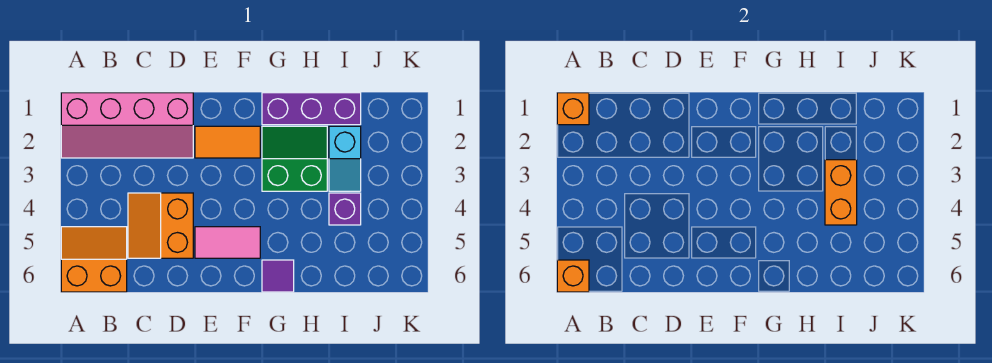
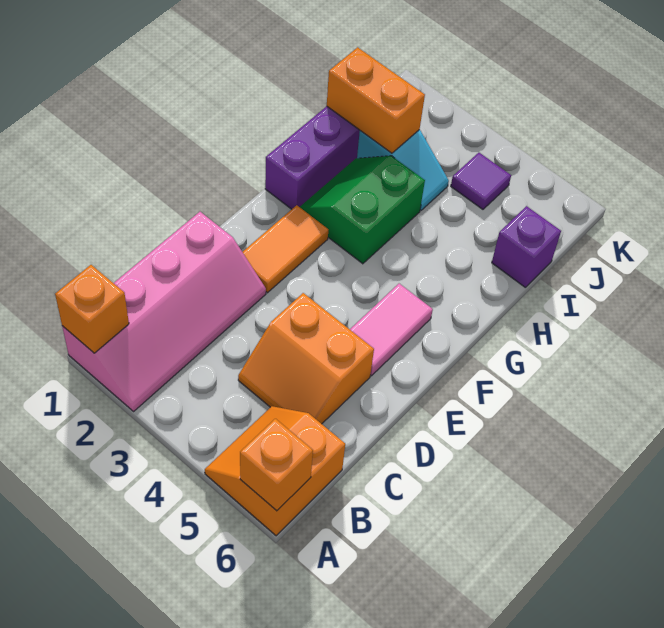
purple 1x1 tile [262,260,294,292] -> purple 1x1 tile moved to [451,153,511,209]
orange 1x2 brick [825,160,857,225] -> orange 1x2 brick moved to [327,47,425,153]
purple 1x1 brick [329,193,361,225] -> purple 1x1 brick moved to [492,206,561,287]

